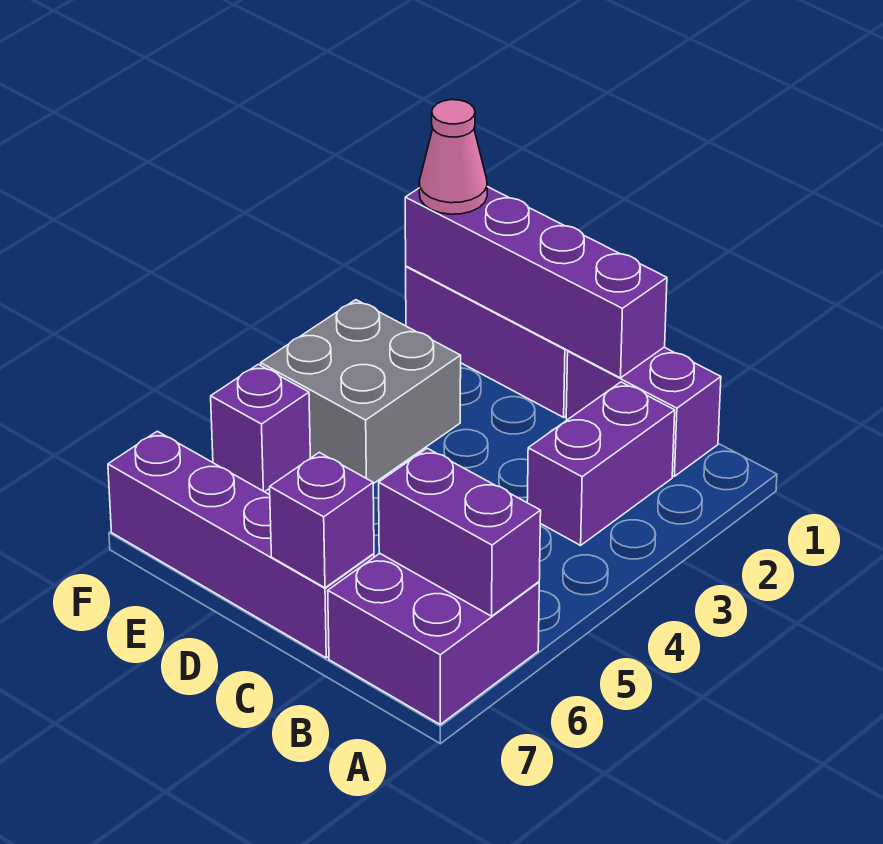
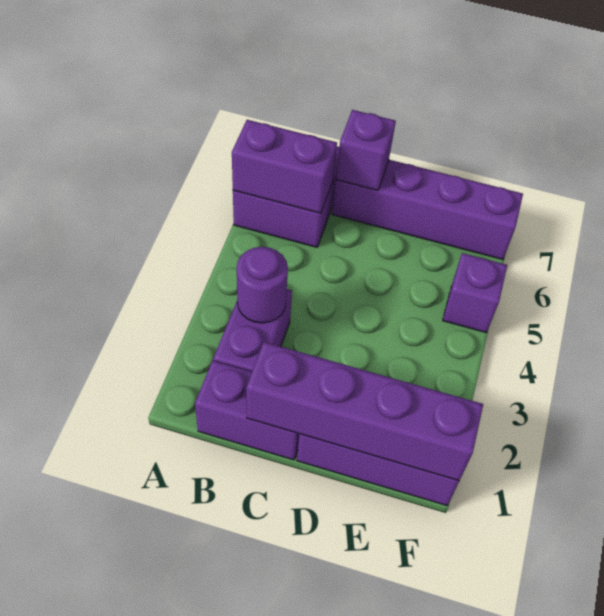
none -> purple 1x1 round brick [237,247,288,323]
grey 2x2 brick [261,300,461,484] -> none
pink 1x1 cone [419,100,487,214] -> none

